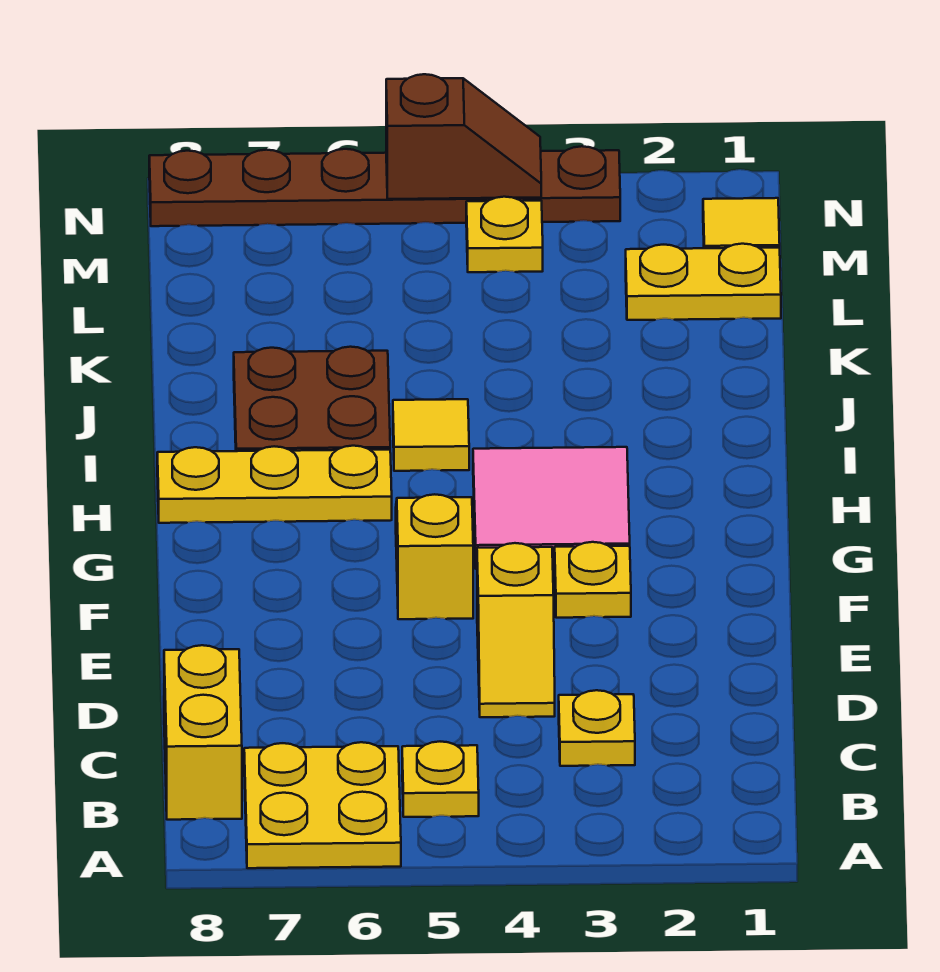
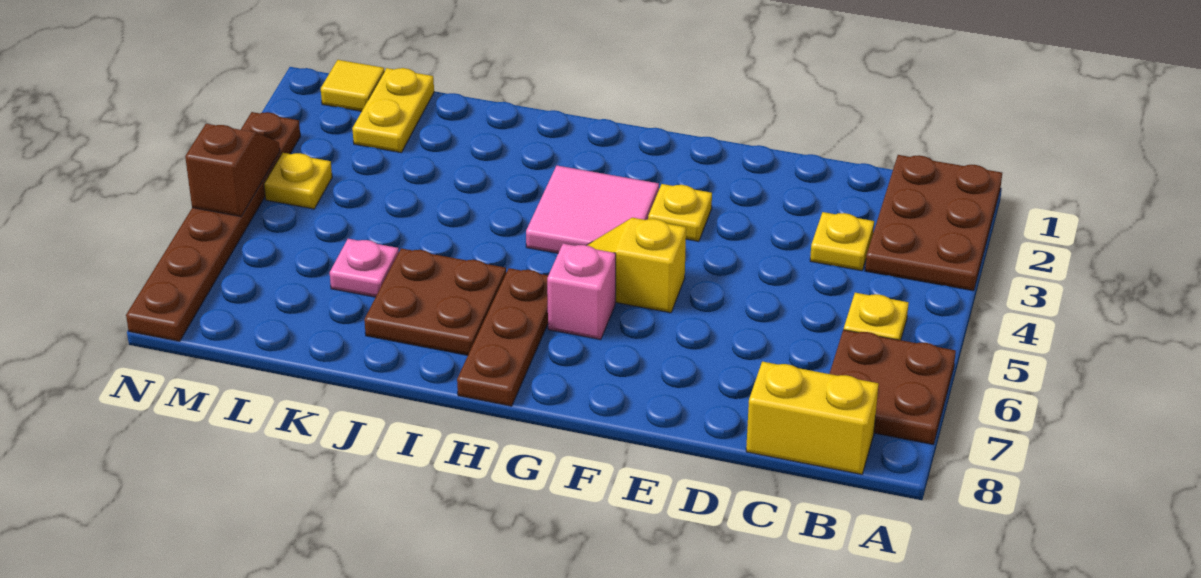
none -> brown 2x3 plate [865,155,1002,291]
yellow 2x2 plate [244,742,401,868] -> brown 2x2 plate [830,330,956,444]
yellow 1x2 slope [477,543,555,717] -> none
none -> pink 1x1 brick [547,244,616,340]
yellow 1x3 plate [157,446,392,523] -> brown 1x3 plate [457,268,548,406]
yellow 1x1 tile [393,399,469,471] -> none
none -> pink 1x1 plate [330,239,399,297]

